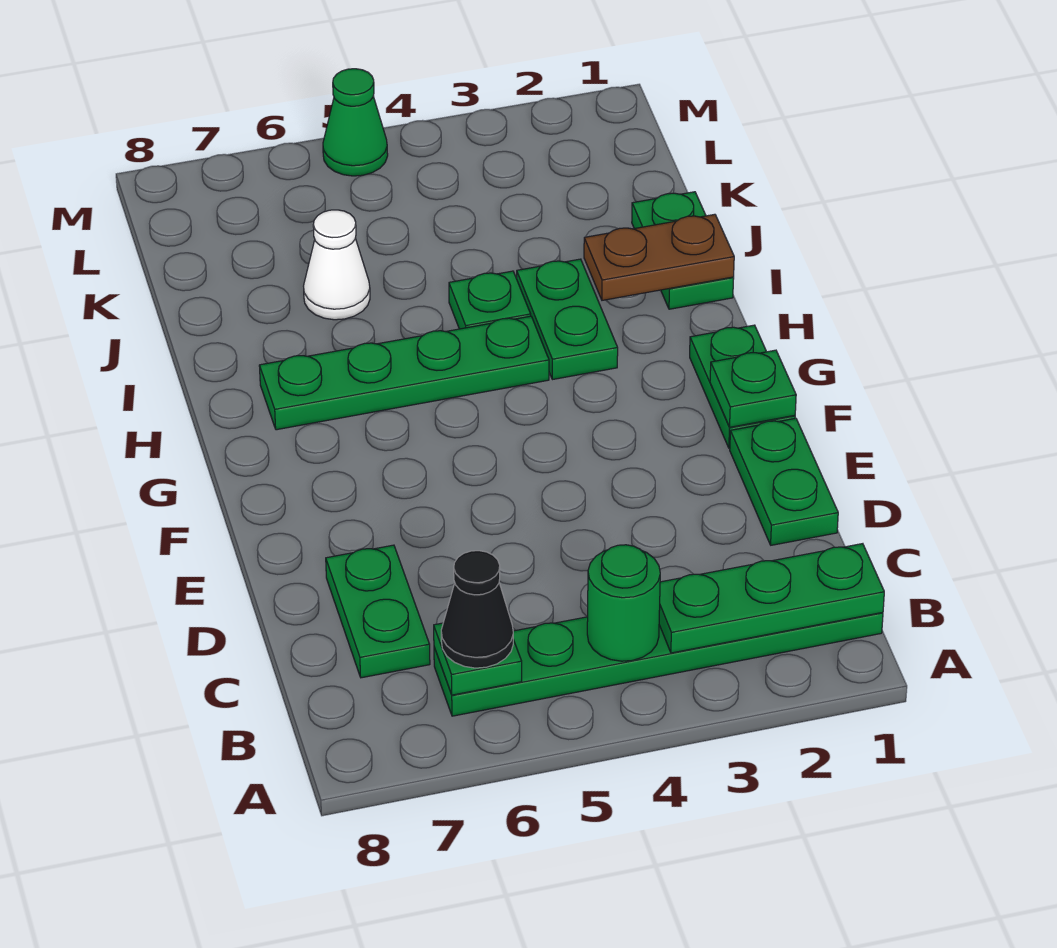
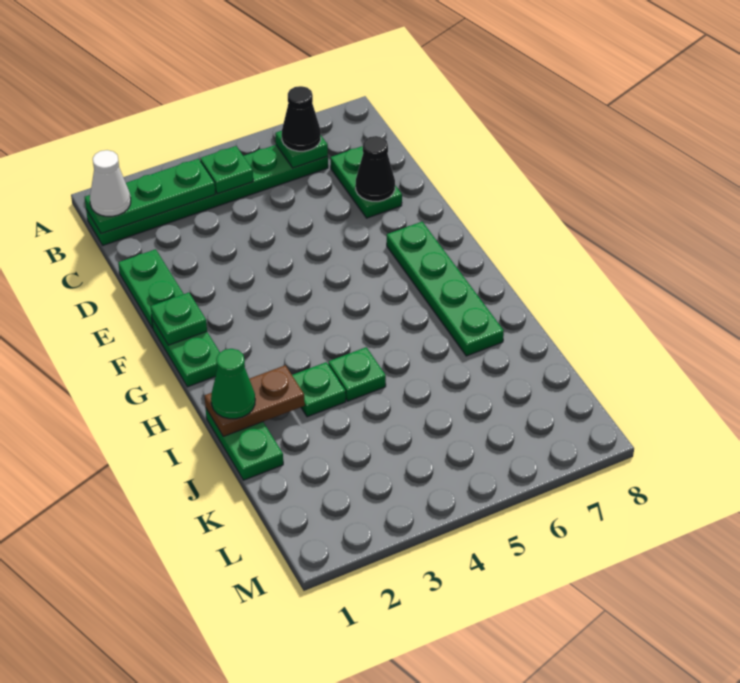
green 1x1 round brick [587,545,660,661] -> green 1x1 plate [200,146,253,194]
none -> black 1x1 cone [356,136,395,201]
green 1x2 plate [517,259,618,380] -> green 1x1 plate [292,362,346,417]
green 1x4 plate [259,316,549,430] -> green 1x4 plate turned to [387,222,504,356]
white 1x1 cone [304,210,370,320] -> white 1x1 cone moved to [90,150,131,216]
green 1x1 cone [323,69,388,176] -> green 1x1 cone moved to [211,349,255,419]

